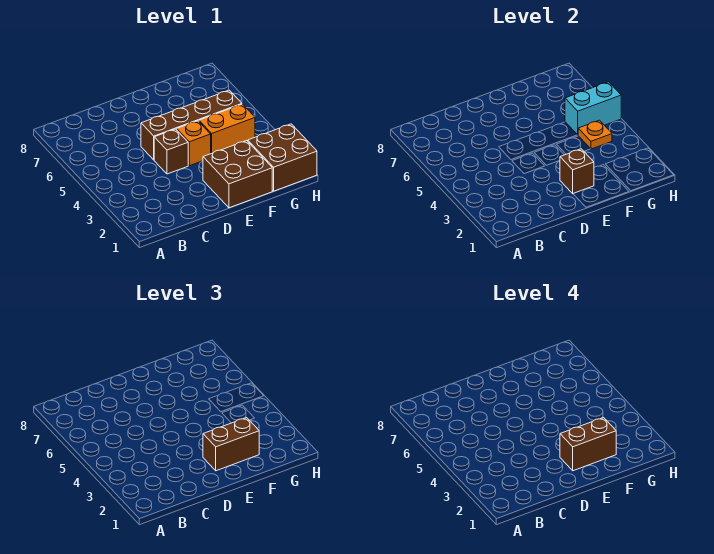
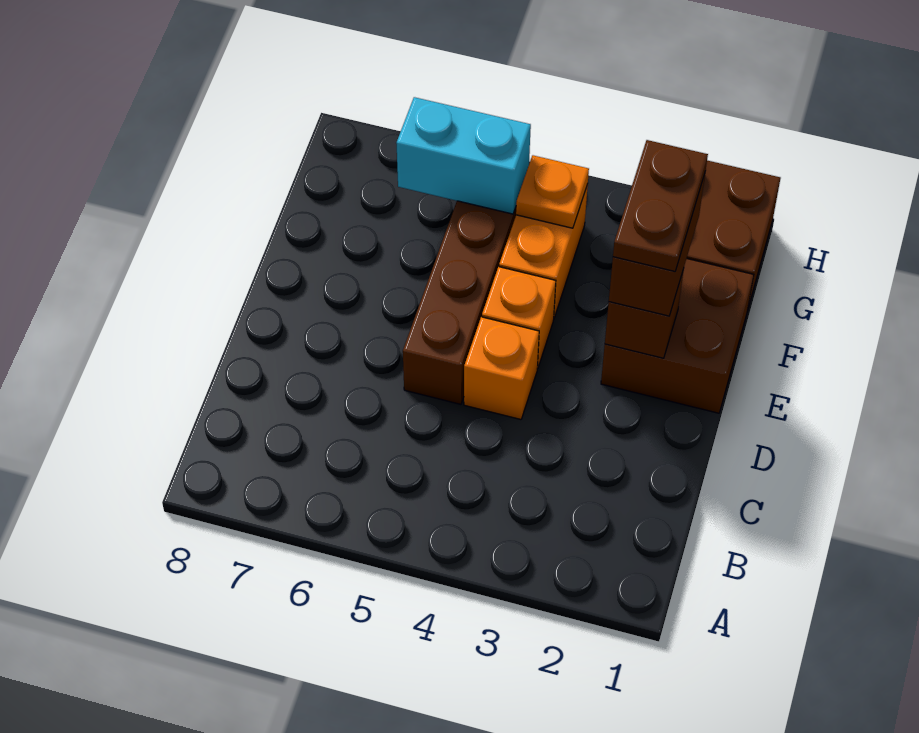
brown 1x1 brick [154,129,188,174] -> orange 1x1 brick [464,317,539,419]
brown 1x2 brick [560,418,616,471] -> brown 1x2 plate [613,140,708,271]
cyan 1x2 brick [565,82,621,135] -> cyan 1x2 brick turned to [396,97,531,214]

